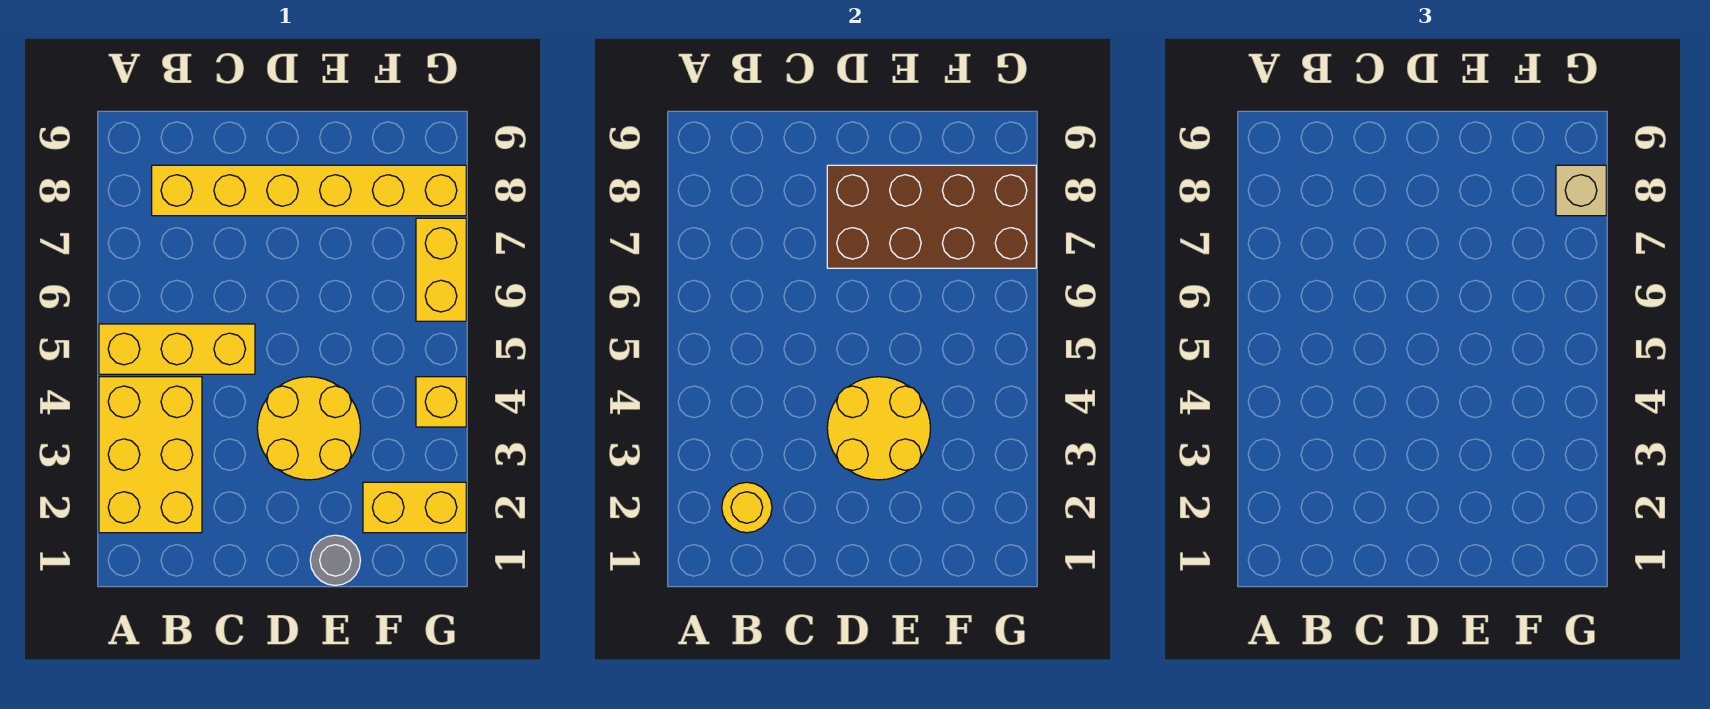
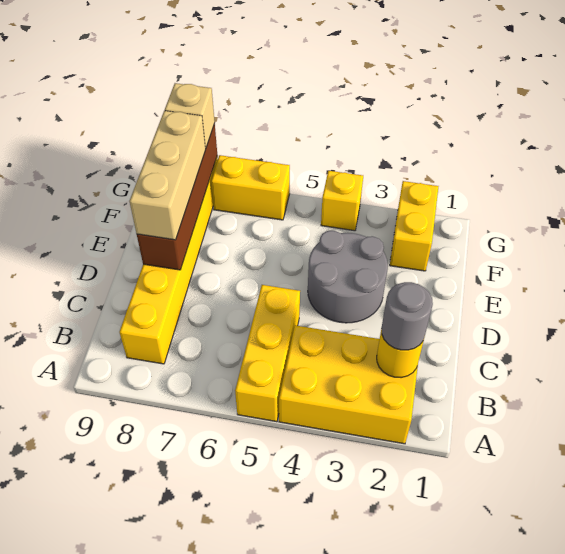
yellow 2x2 round brick [257,377,361,480] -> grey 2x2 round brick [308,231,388,323]
yellow 2x2 round brick [827,377,931,480] -> none
brown 2x4 brick [827,165,1036,268] -> brown 1x4 brick [137,124,217,270]
none -> tan 1x3 brick [129,111,205,240]
grey 1x1 round brick [310,535,360,585] -> grey 1x1 round brick moved to [381,282,433,350]

